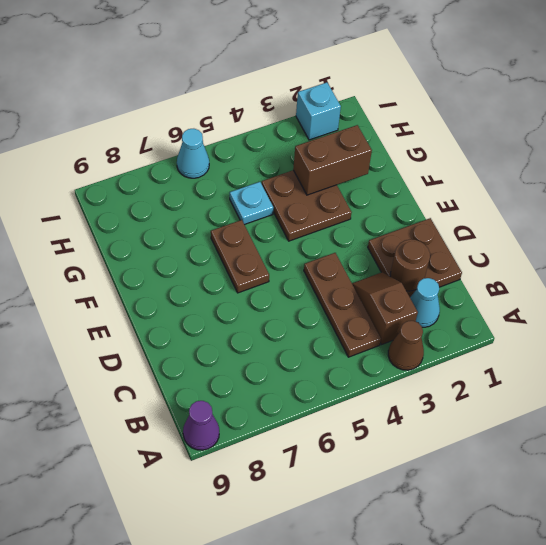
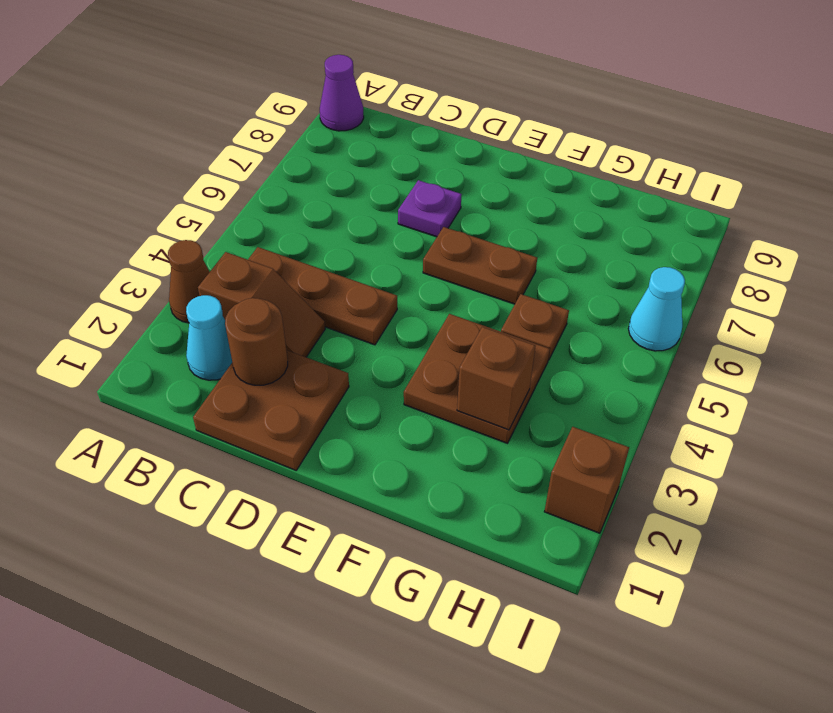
none -> purple 1x1 plate [398,180,462,237]
brown 1x2 brick [293,125,372,195] -> brown 1x1 brick [457,327,535,430]
cyan 1x1 plate [230,182,273,225] -> brown 1x1 plate [501,294,569,360]
cyan 1x1 brick [296,82,341,140] -> brown 1x1 brick [544,427,629,533]

